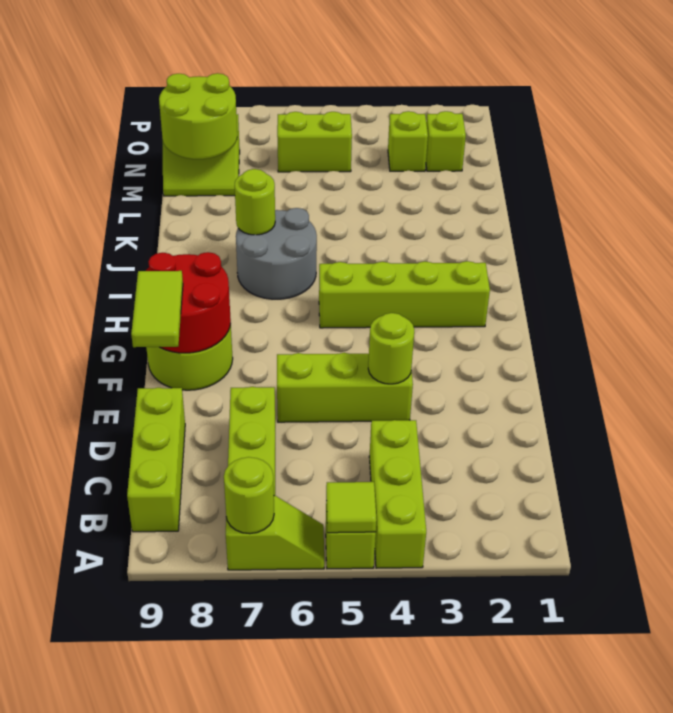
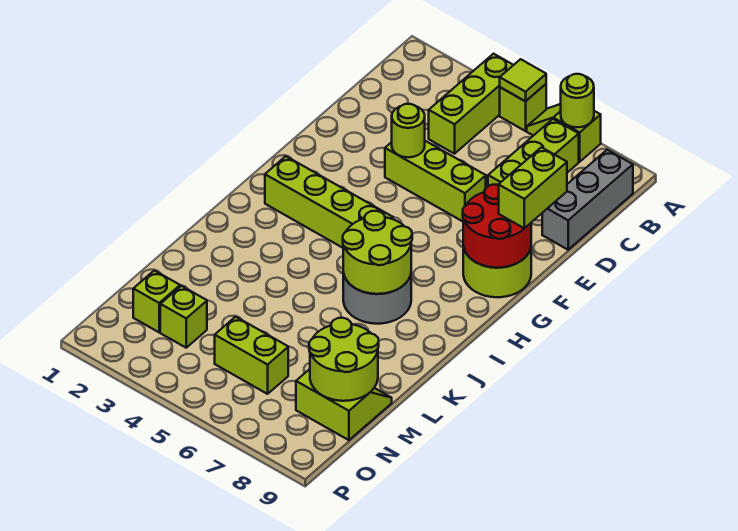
lime 1x3 brick [127,388,185,532] -> grey 1x3 brick [542,150,633,250]
lime 1x2 tile [131,271,183,347] -> lime 1x2 brick [499,147,567,228]
lime 1x1 round brick [235,169,275,235] -> lime 2x2 round brick [343,211,412,294]

